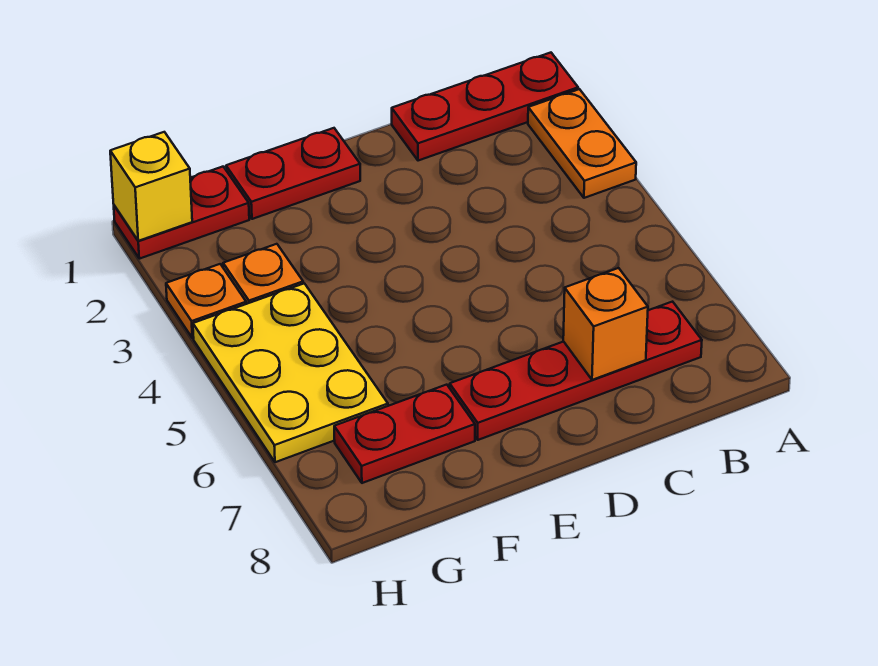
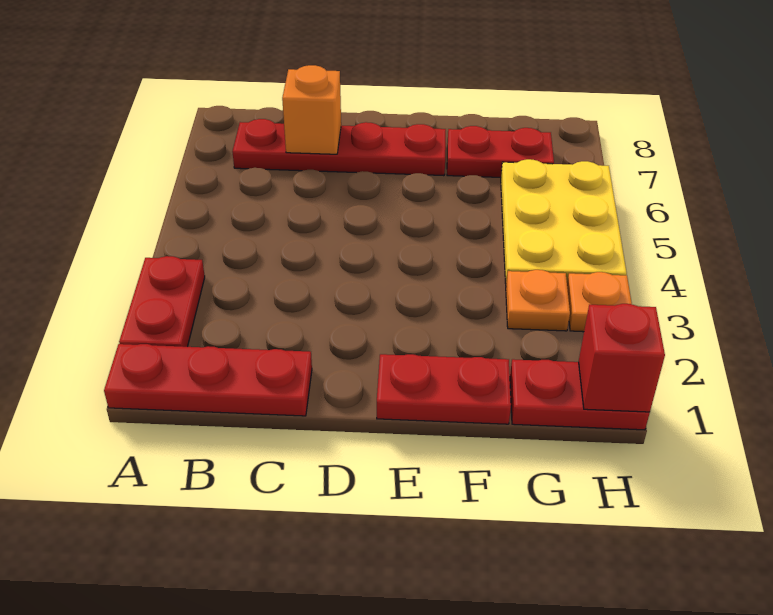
orange 1x2 plate [528,89,636,198] -> red 1x2 plate [119,256,205,347]
yellow 1x1 brick [110,132,192,241] -> red 1x1 brick [579,304,665,412]

